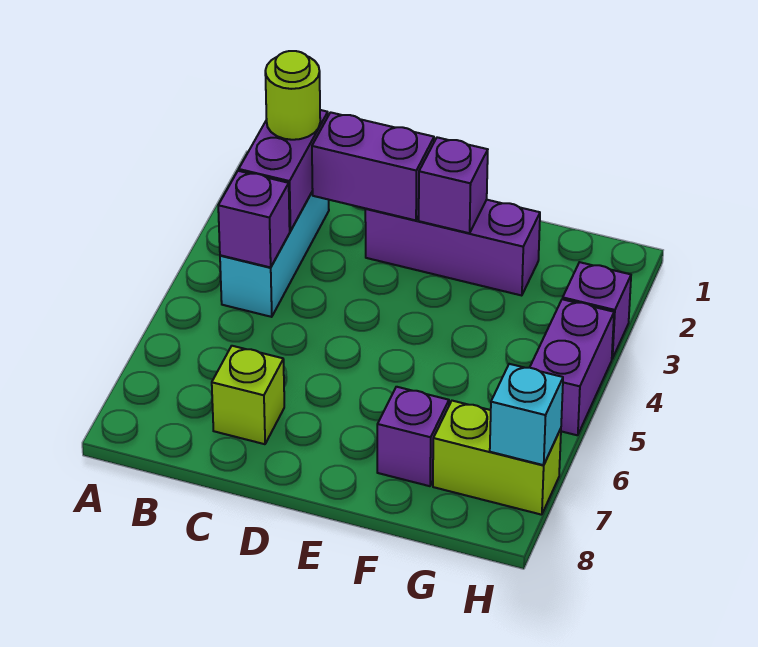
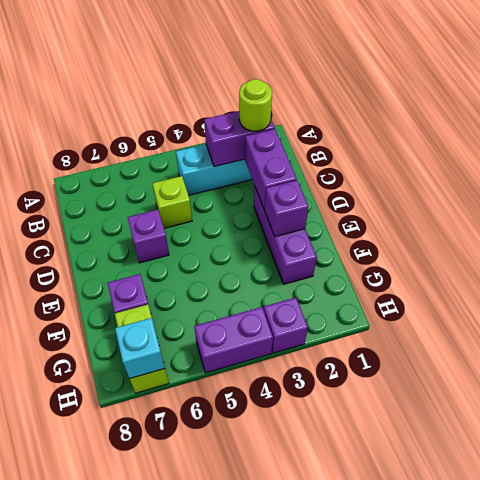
purple 1x1 brick [218,171,290,267] -> purple 1x1 brick moved to [127,210,169,263]
lime 1x1 brick [212,346,284,444] -> lime 1x1 brick moved to [152,176,192,228]

